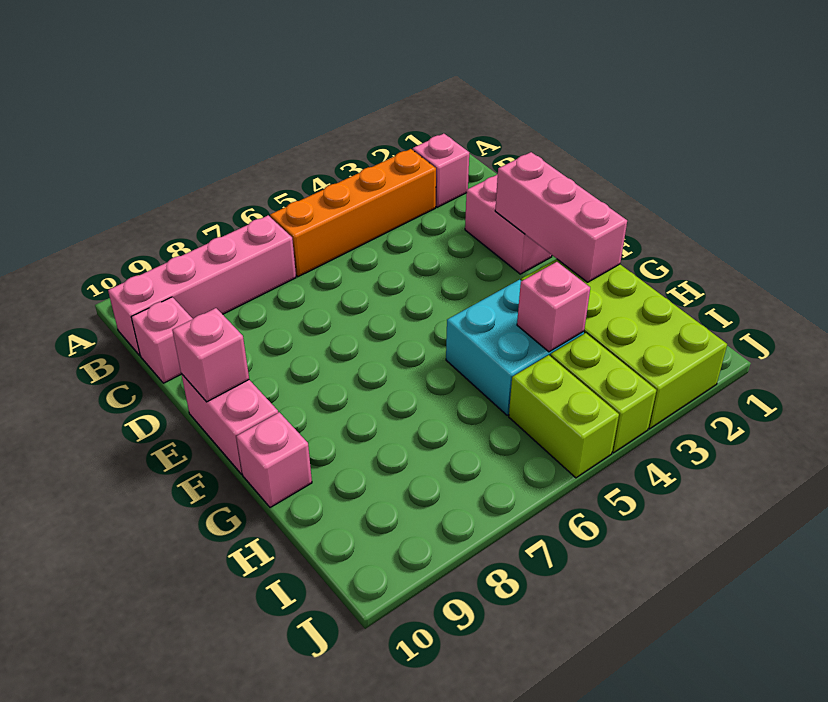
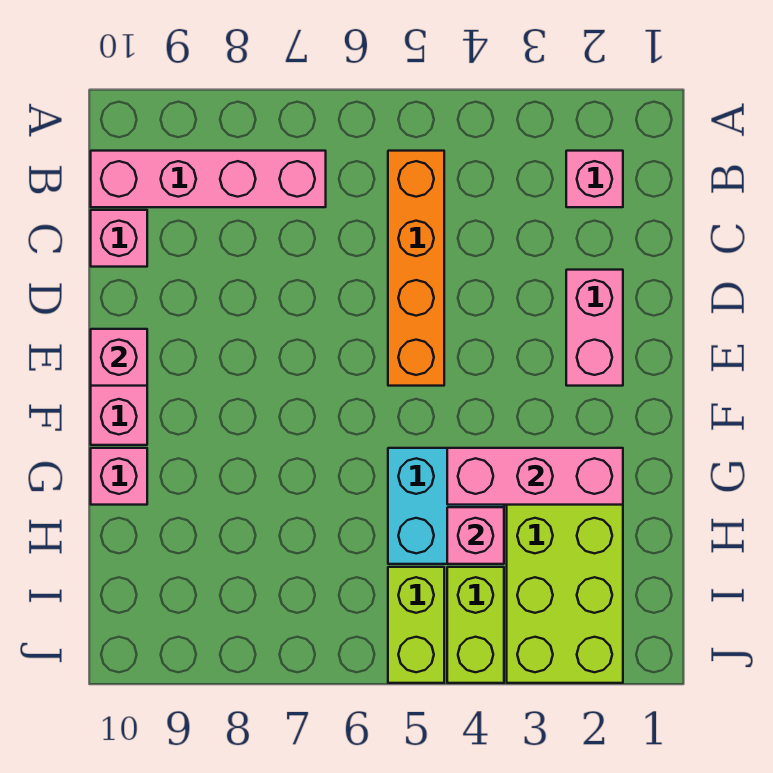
orange 1x4 brick [270,149,436,277] -> orange 1x4 brick turned to [388,151,444,386]
pink 1x3 brick [495,152,627,282] -> pink 1x3 brick turned to [447,448,623,505]

